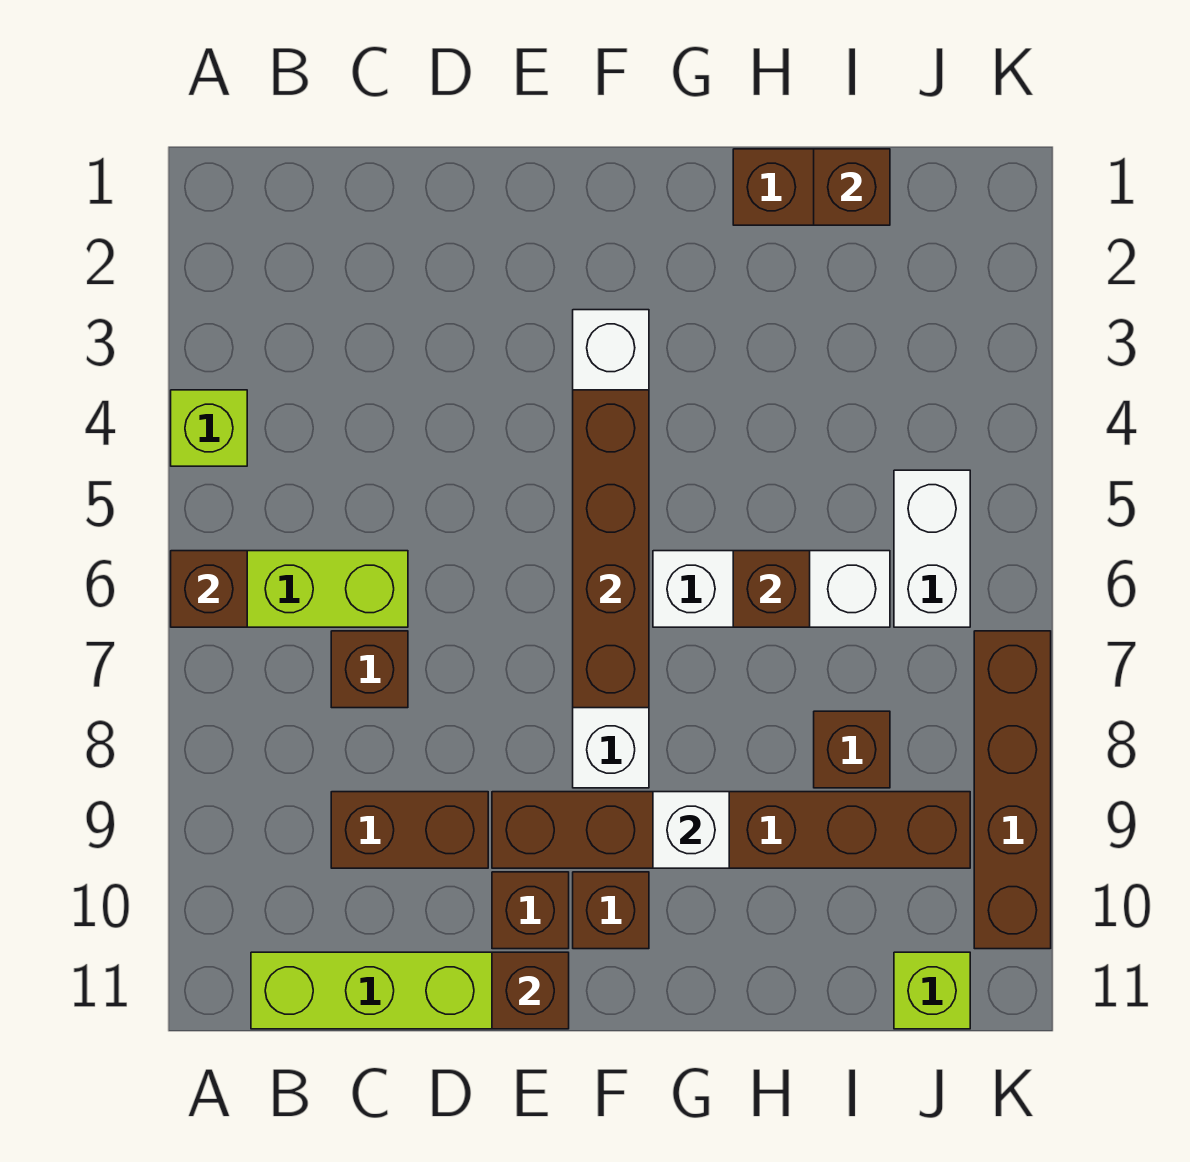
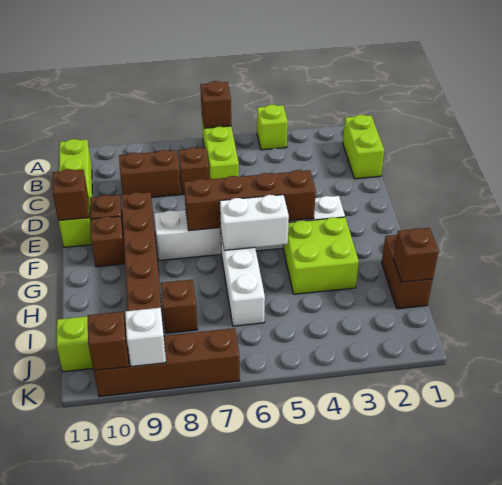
none -> lime 1x2 brick [343,115,384,179]
brown 1x2 brick [331,792,488,868] -> brown 1x2 brick turned to [119,150,181,198]
none -> lime 2x2 brick [283,217,359,294]
white 1x1 brick [653,792,729,868] -> white 1x1 brick moved to [125,308,166,367]
brown 1x1 brick [733,551,810,627] -> brown 1x1 brick moved to [88,312,129,371]
white 1x2 brick [894,470,970,627] -> white 1x2 brick moved to [220,195,289,250]

